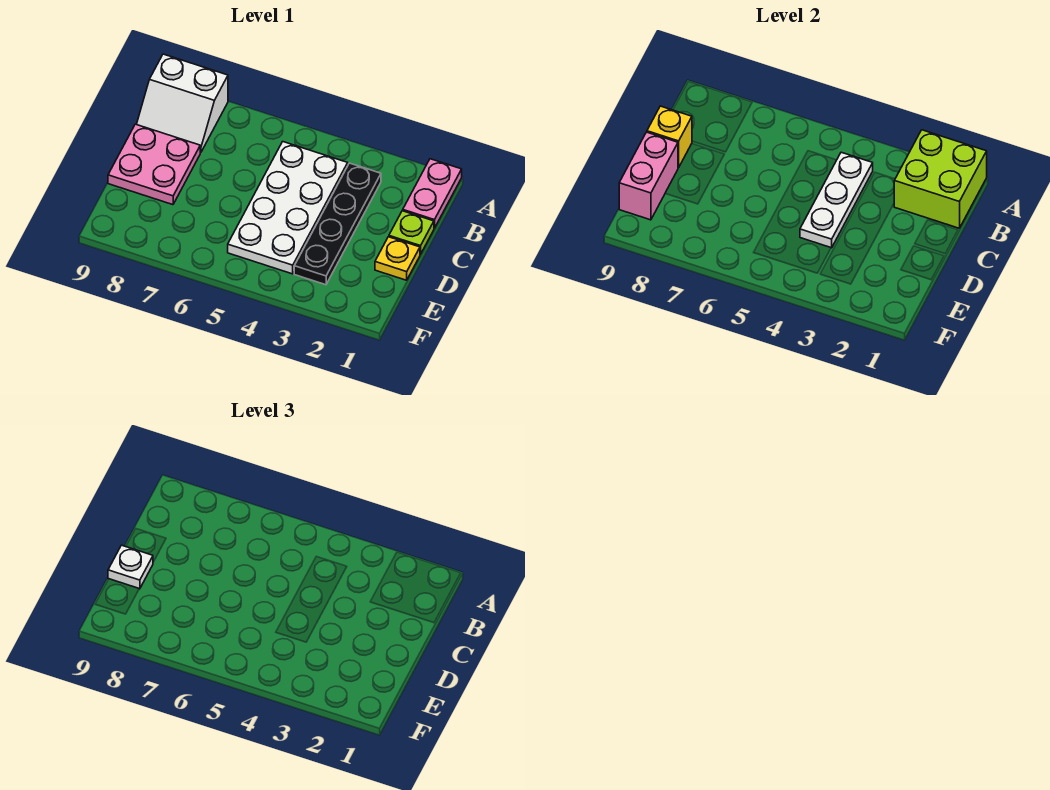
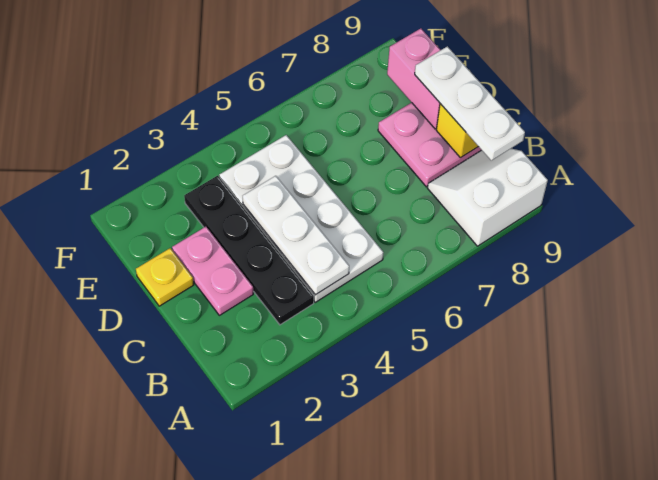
pink 1x2 plate [403,159,462,228] -> pink 1x2 plate moved to [172,227,253,315]
lime 2x2 brick [894,130,987,228] -> none
lime 1x1 plate [389,211,434,254] -> none
white 1x1 plate [108,545,153,589] -> white 1x3 plate [415,46,525,160]

